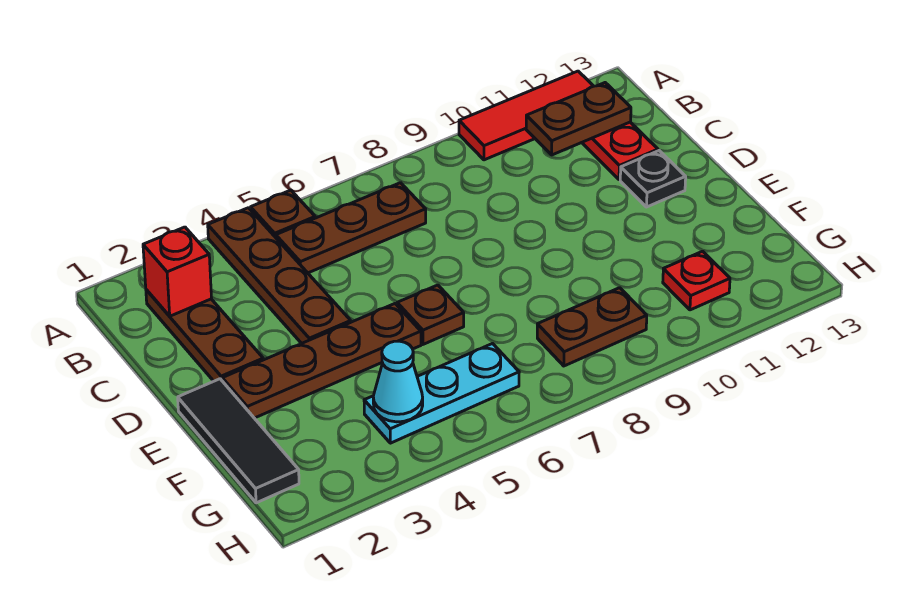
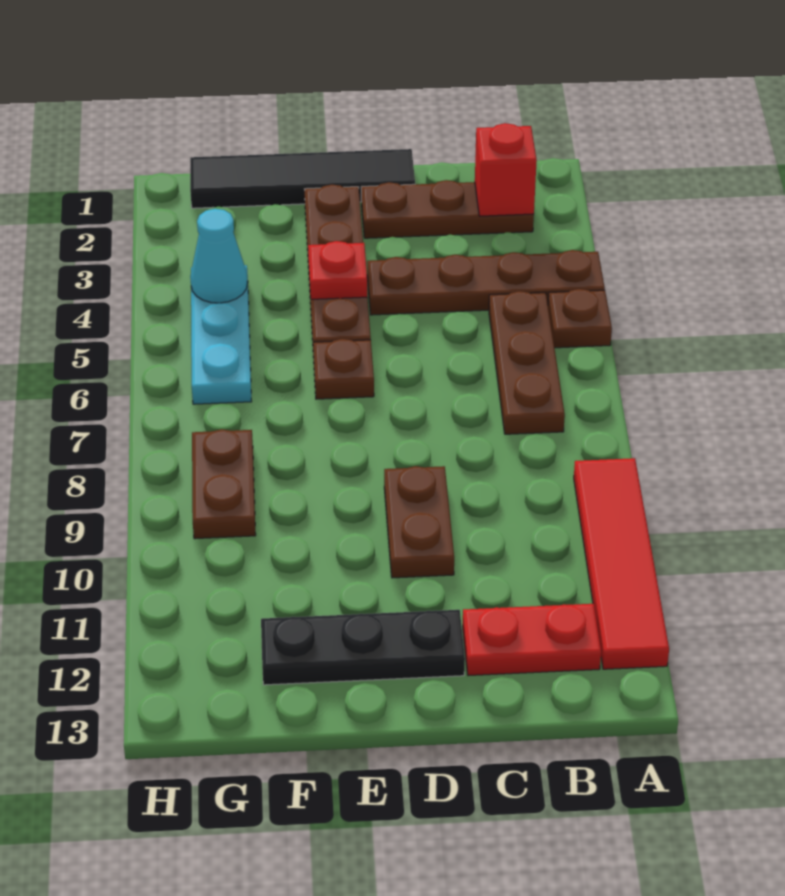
red 1x3 tile [459,71,593,160] -> red 1x4 tile [574,458,669,669]
brown 1x2 plate [526,83,631,155] -> brown 1x2 plate moved to [384,466,454,578]
black 1x1 plate [620,151,686,207] -> black 1x3 plate [261,610,465,685]
black 1x3 tile [178,379,299,503] -> black 1x4 tile [190,149,415,208]
red 1x1 plate [663,251,730,310] -> red 1x1 plate moved to [308,241,367,299]

